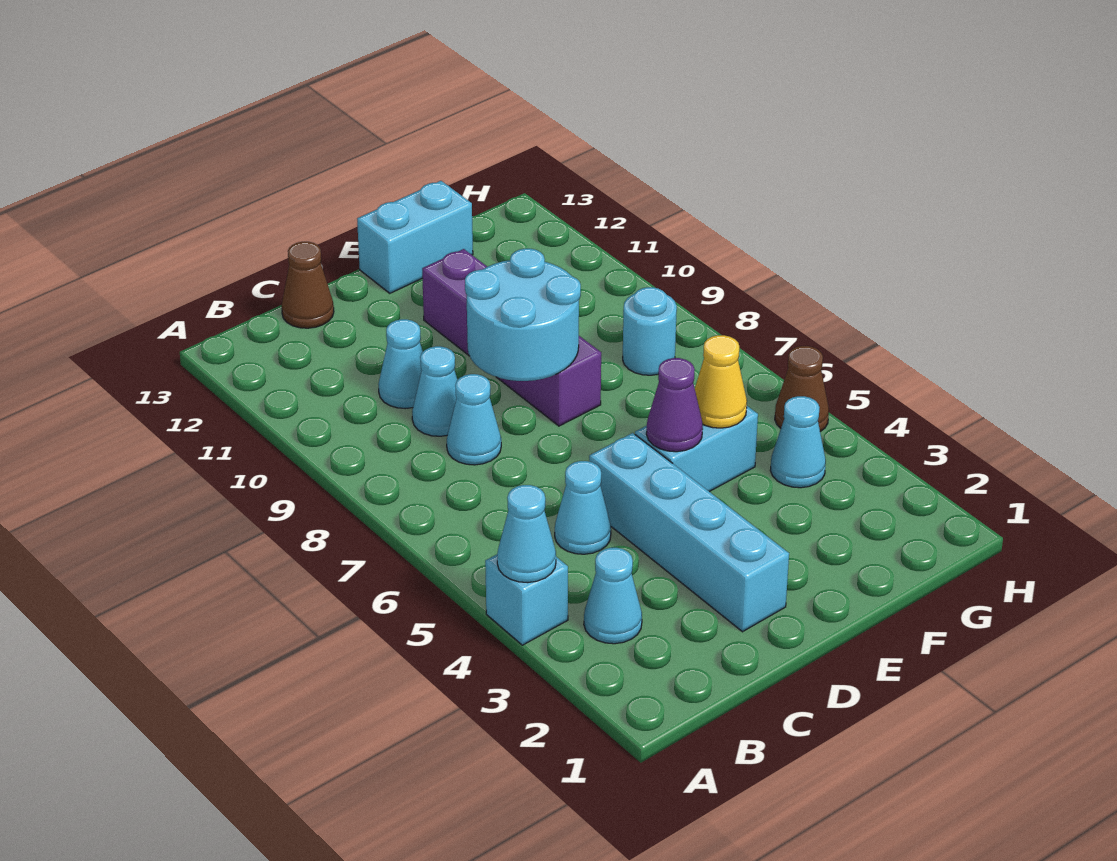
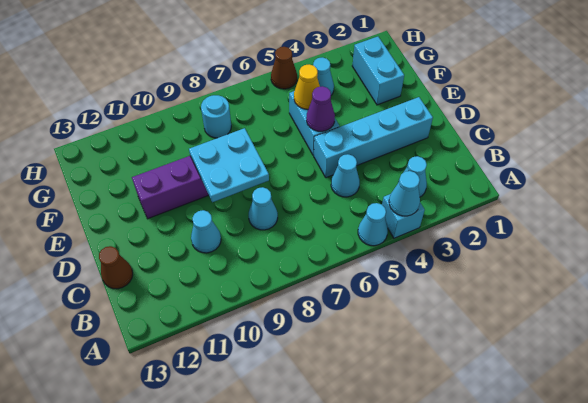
cyan 1x1 cone [412,346,457,436] -> cyan 1x1 cone moved to [358,203,388,246]
cyan 2x2 round brick [465,249,581,381] -> cyan 2x2 plate [189,128,269,202]
cyan 1x2 brick [357,181,473,293] -> cyan 1x2 brick moved to [352,37,404,105]

